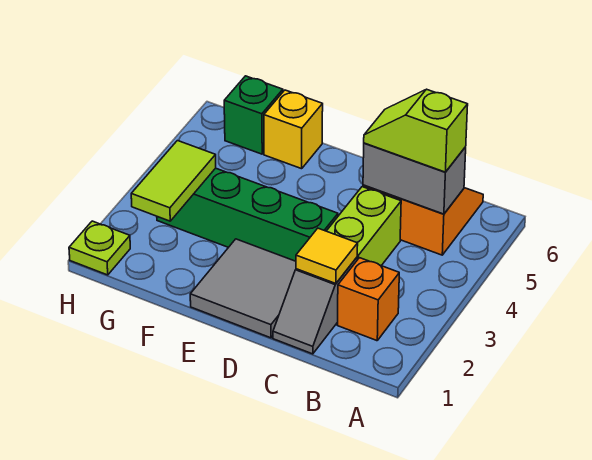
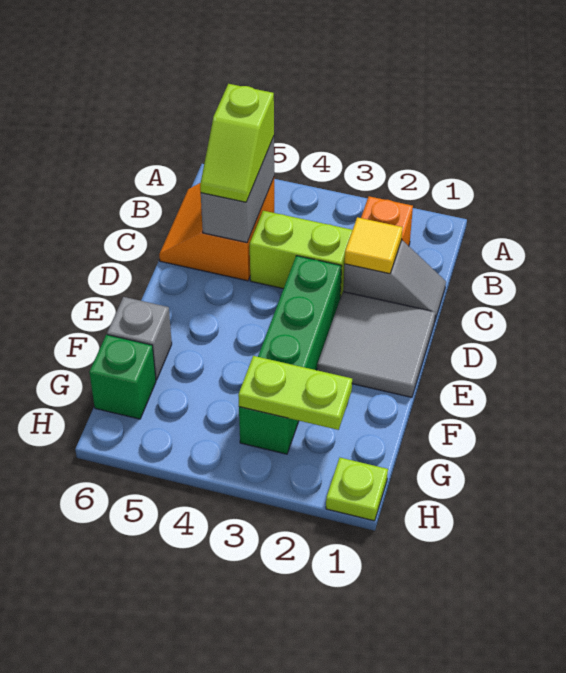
yellow 1x1 brick [264,90,323,169] -> grey 1x1 brick [107,297,172,380]
lime 1x2 tile [131,141,216,221] -> lime 1x2 plate [238,356,352,430]

